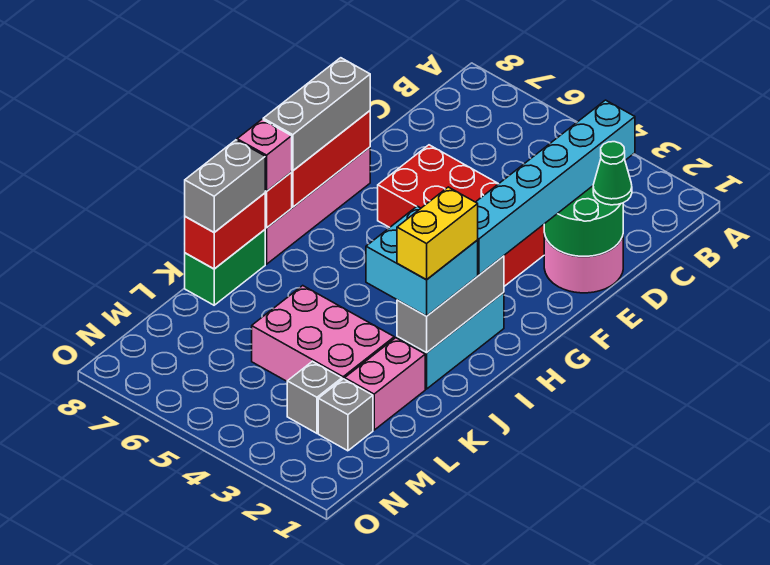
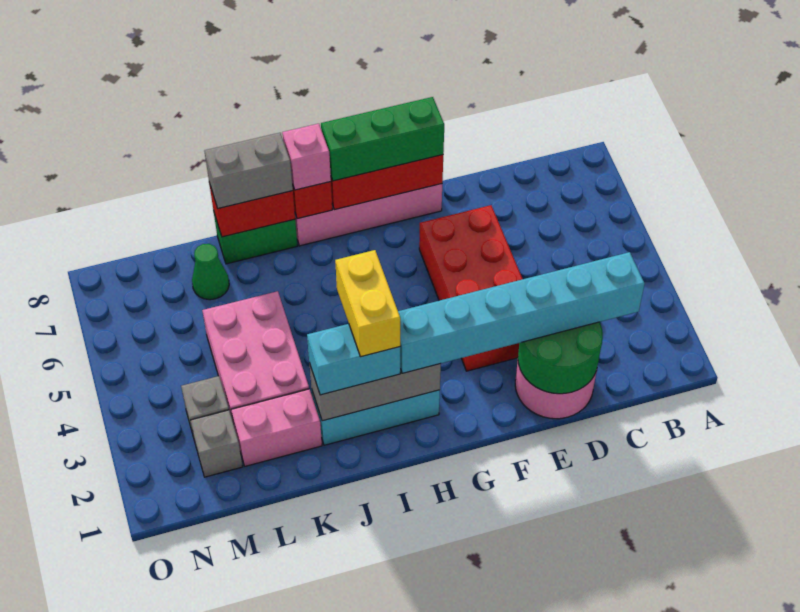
green 1x1 cone [593,142,632,205] -> green 1x1 cone moved to [192,244,229,300]
grey 1x3 brick [263,58,370,171] -> green 1x3 brick [321,97,444,181]
cyan 2x2 brick [366,206,478,316] -> cyan 1x2 brick [307,324,400,395]
yellow 1x2 brick [397,187,478,280] -> yellow 1x2 brick turned to [335,250,400,357]

